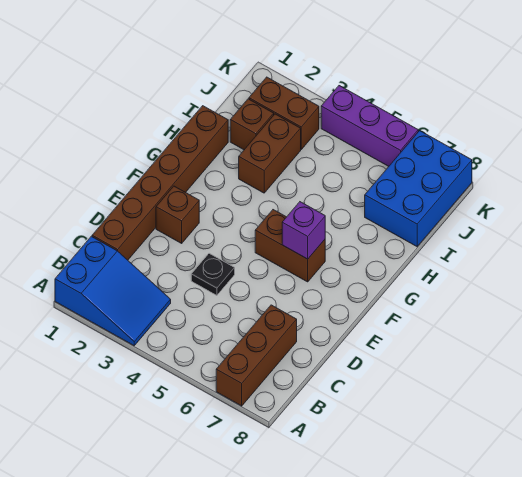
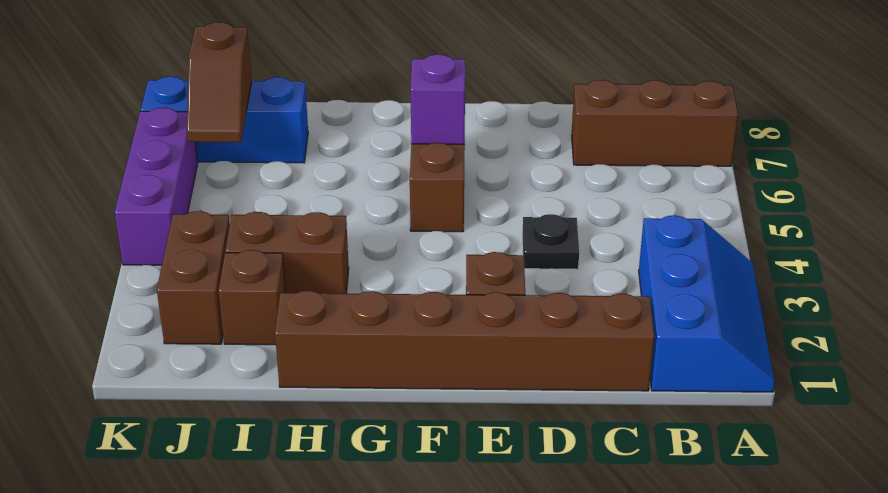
blue 2x3 slope [55,236,171,346] -> blue 2x3 slope turned to [639,216,775,392]
blue 2x3 brick [365,131,472,246] -> blue 1x3 brick [141,77,308,163]
none -> brown 1x2 slope [187,22,252,143]

